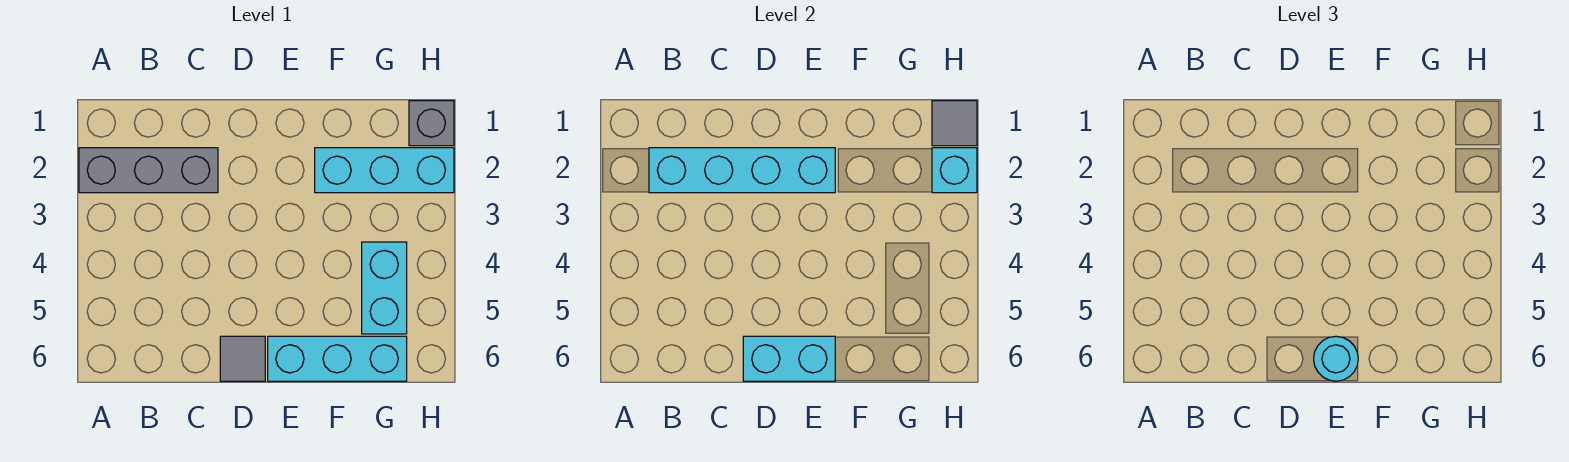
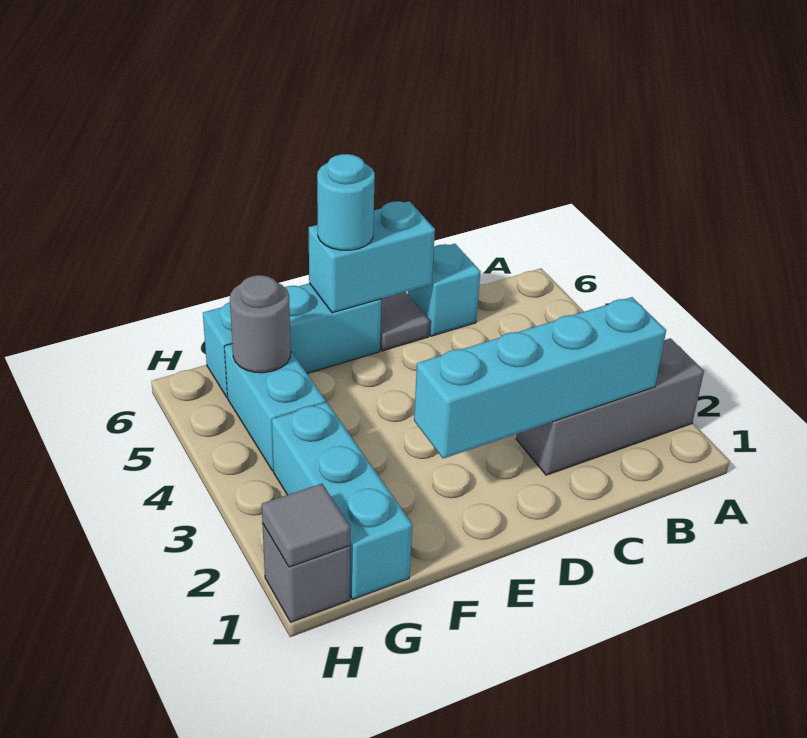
cyan 1x3 brick [315,148,454,193] -> cyan 1x3 brick turned to [272,402,412,599]
none -> grey 1x1 round brick [230,275,291,373]
cyan 1x1 brick [932,148,977,193] -> cyan 1x1 brick moved to [408,244,481,336]

